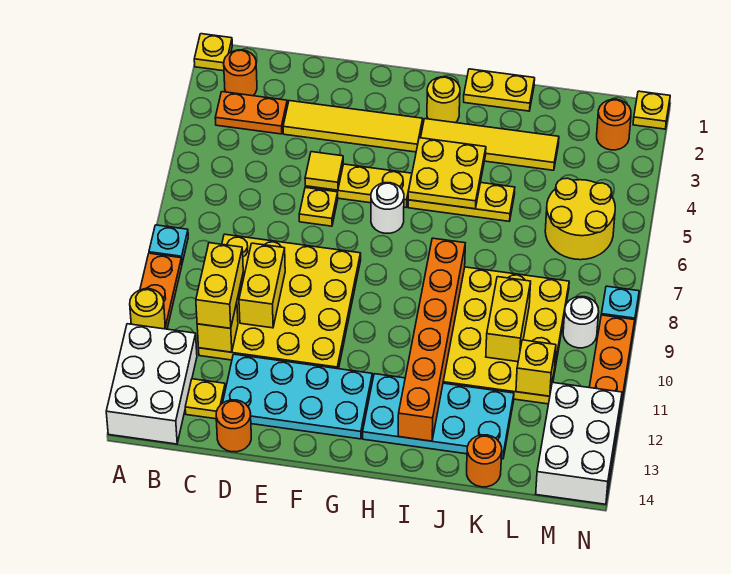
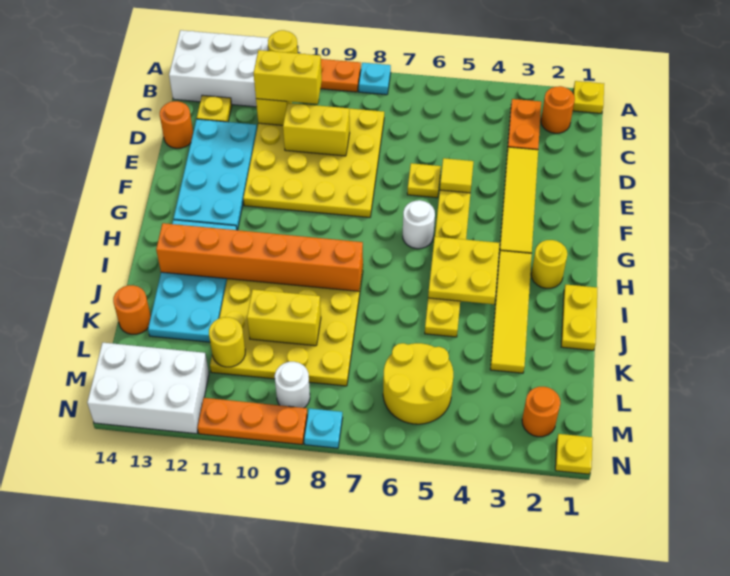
yellow 1x1 brick [516,340,556,396] -> yellow 1x1 round brick [209,317,245,367]

